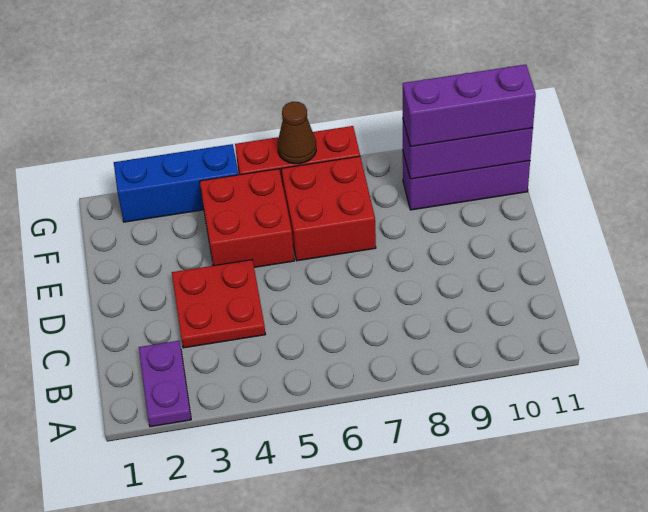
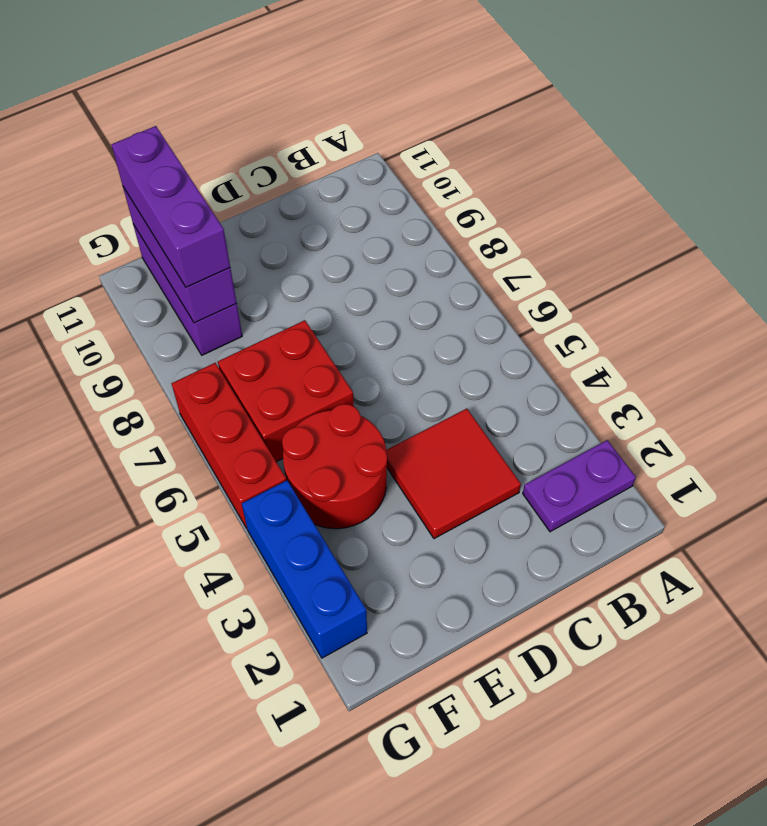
red 2x2 plate [172,260,265,348] -> red 2x2 tile [386,409,521,539]
red 2x2 brick [200,169,294,267] -> red 2x2 round brick [282,404,387,529]
brown 1x1 cone [278,102,316,164] -> none

